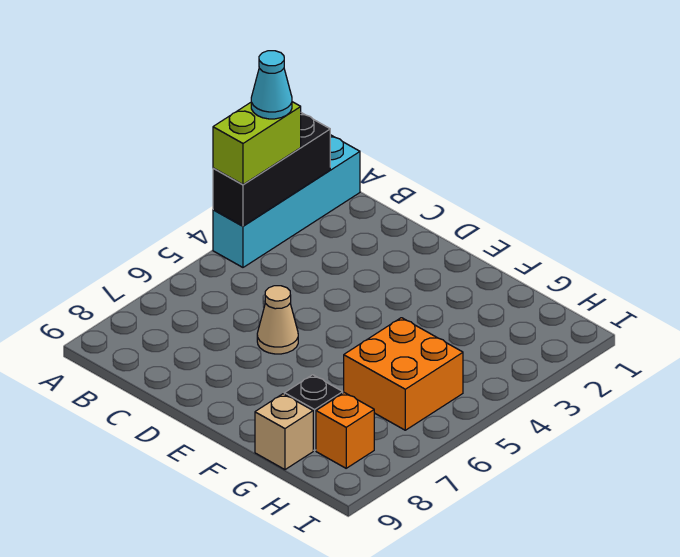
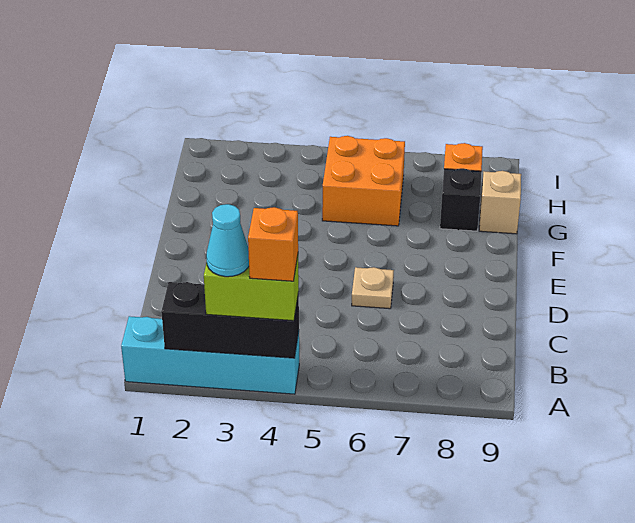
none -> orange 1x1 brick [248,207,298,281]
tan 1x1 cone [257,286,298,354] -> tan 1x1 plate [352,267,394,309]

